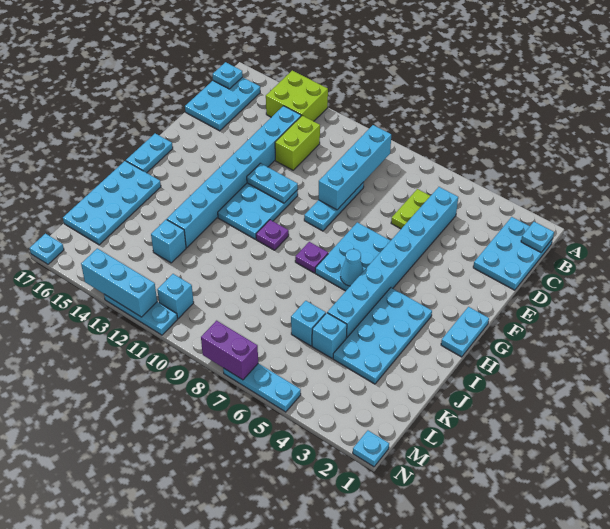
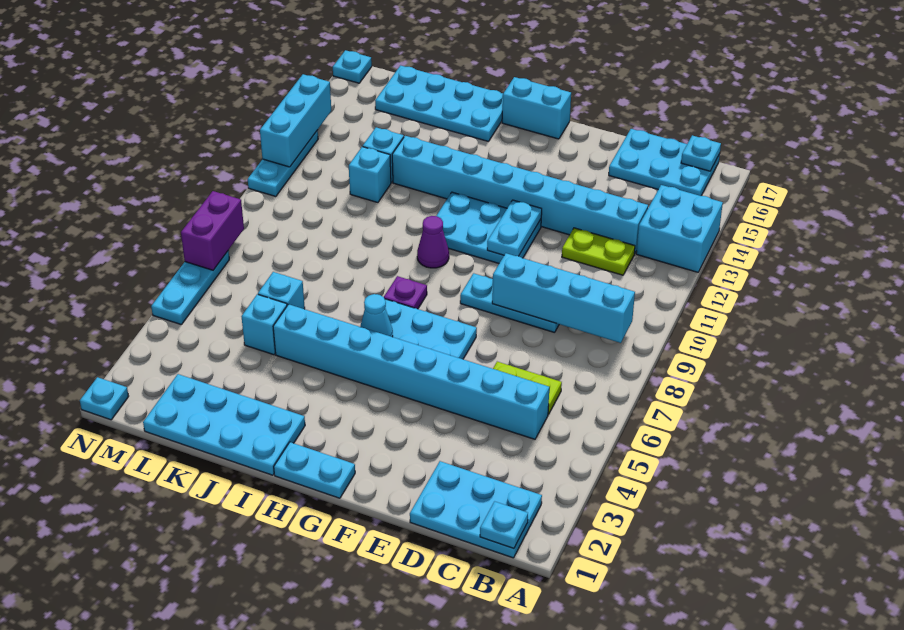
lime 2x2 brick [266,71,328,121] -> cyan 2x2 brick [636,185,723,272]
lime 1x2 brick [275,116,320,170] -> lime 1x2 plate [562,228,635,275]
cyan 1x2 plate [126,133,173,173] -> cyan 1x2 brick [502,77,571,139]
cyan 2x4 plate [333,288,432,384] -> cyan 2x4 plate moved to [143,374,305,475]
purple 1x1 plate [256,220,289,250] -> purple 1x1 cone [417,216,449,268]
cyan 1x1 brick [157,274,194,318] -> cyan 1x1 brick moved to [349,146,391,203]

